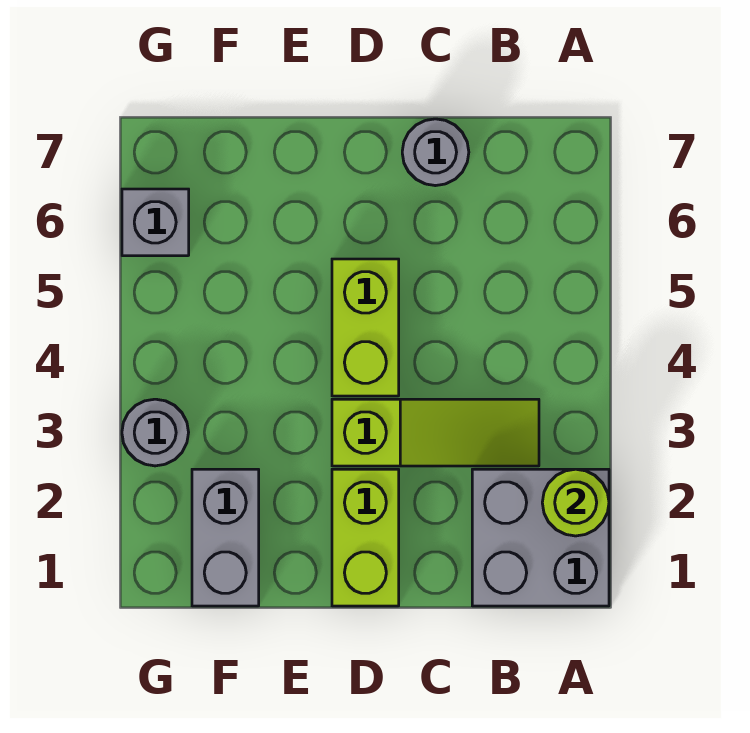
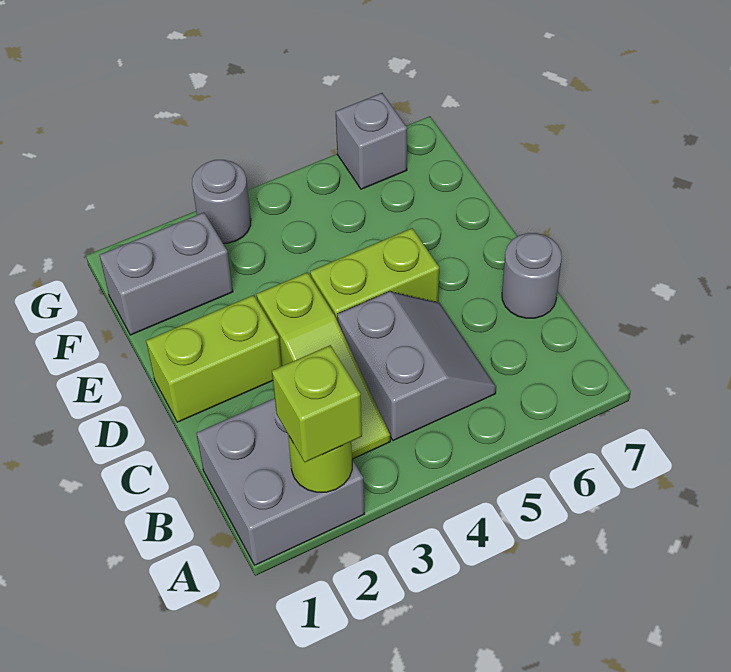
none -> lime 1x1 brick [272,345,362,462]
none -> grey 2x2 slope [337,292,496,441]

